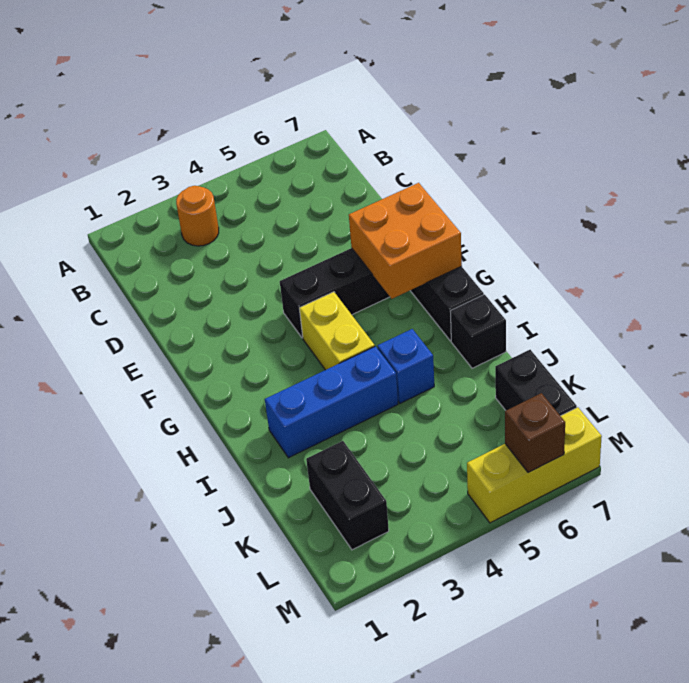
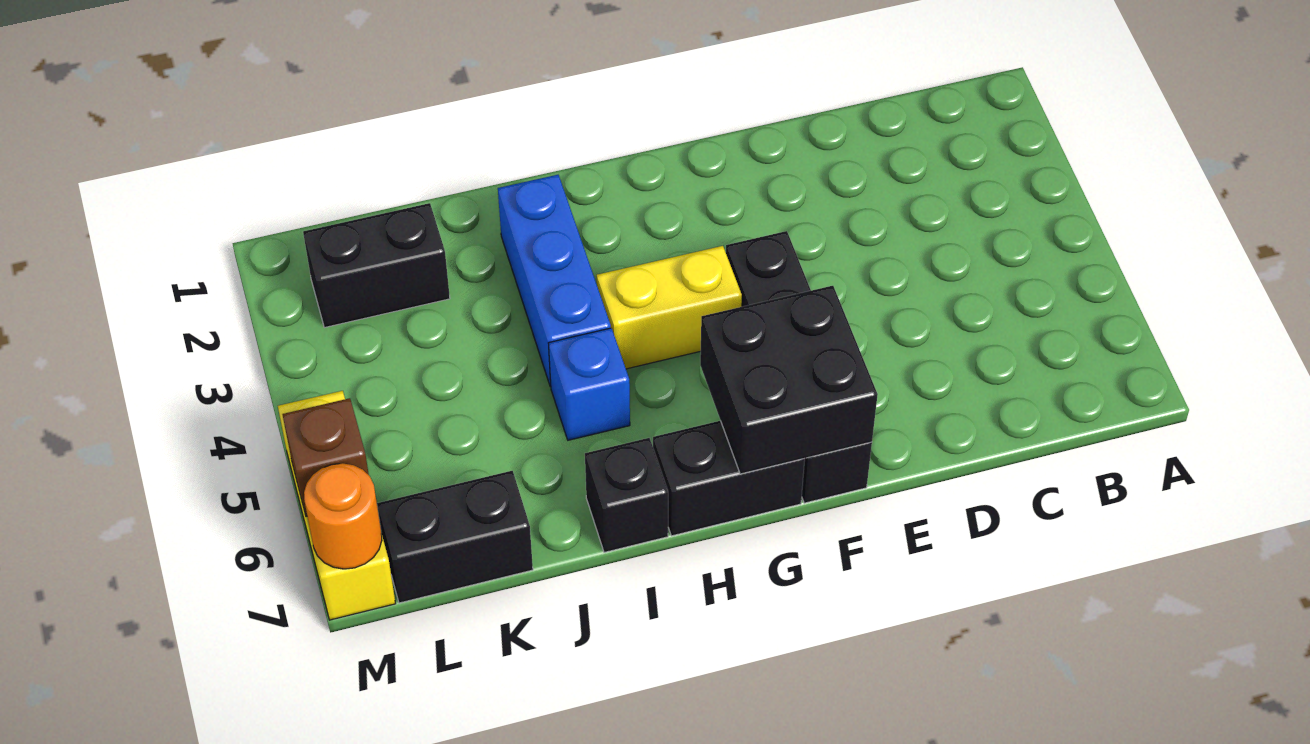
orange 1x1 round brick [176,186,219,246] -> orange 1x1 round brick moved to [304,463,382,569]
orange 2x2 brick [349,183,462,299] -> black 2x2 brick [700,286,878,474]

